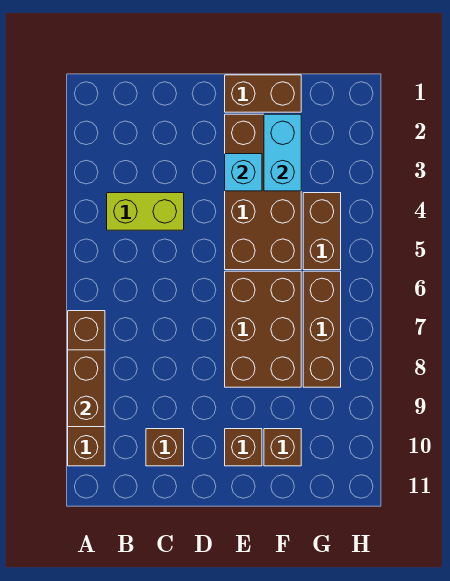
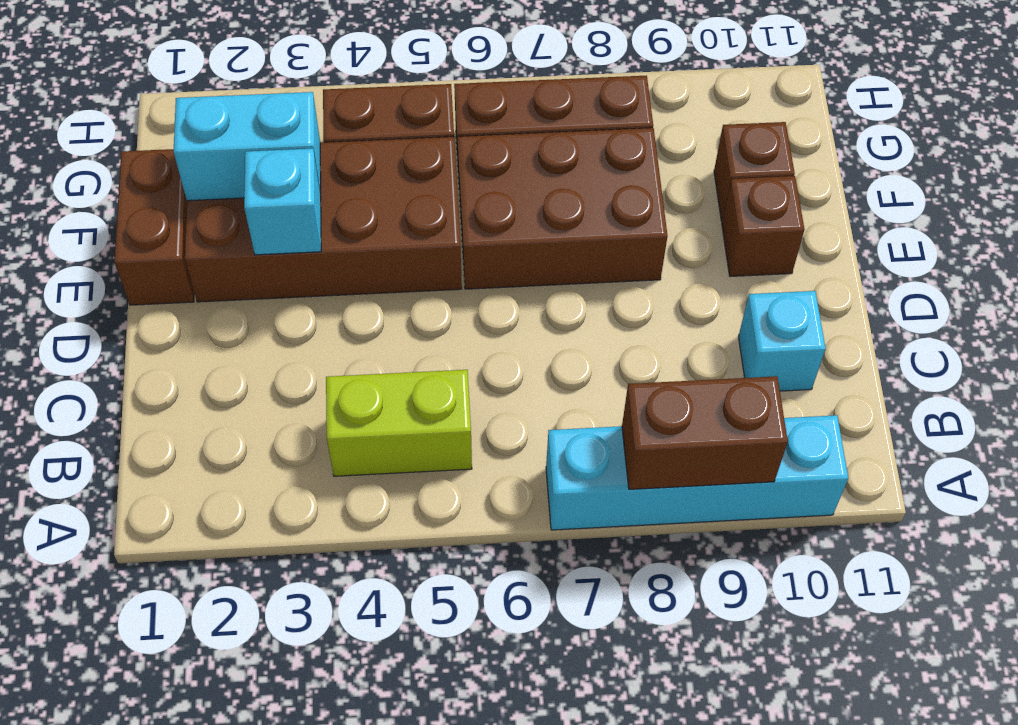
brown 1x4 brick [68,311,105,466] -> cyan 1x4 brick [546,415,848,530]
lime 1x2 brick [107,193,184,230] -> lime 1x2 brick turned to [326,370,472,476]
brown 1x1 brick [146,429,184,466] -> cyan 1x1 brick [738,291,826,391]

